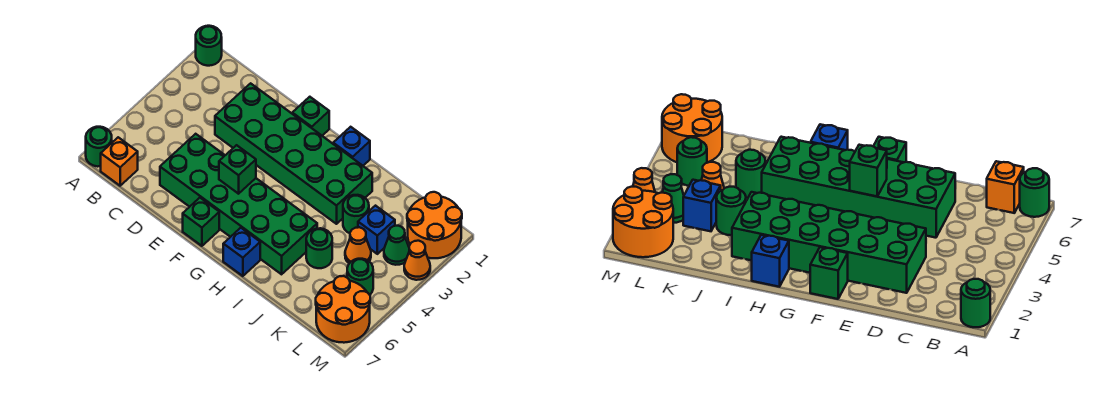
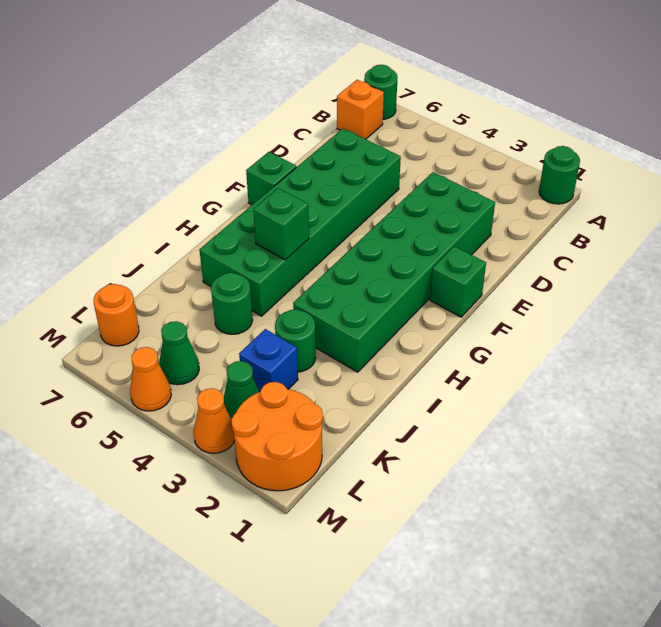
green 1x1 brick [219,145,256,194] -> green 1x1 brick moved to [253,188,309,260]
blue 1x1 brick [333,127,370,166] -> none
blue 1x1 brick [223,228,260,276] -> none
orange 1x1 cone [345,227,371,263] -> orange 1x1 cone moved to [130,347,171,411]
green 1x1 round brick [347,259,373,295] -> green 1x1 cone [159,321,199,385]
orange 2x2 round brick [316,276,370,343] -> orange 1x1 round brick [94,284,139,346]

